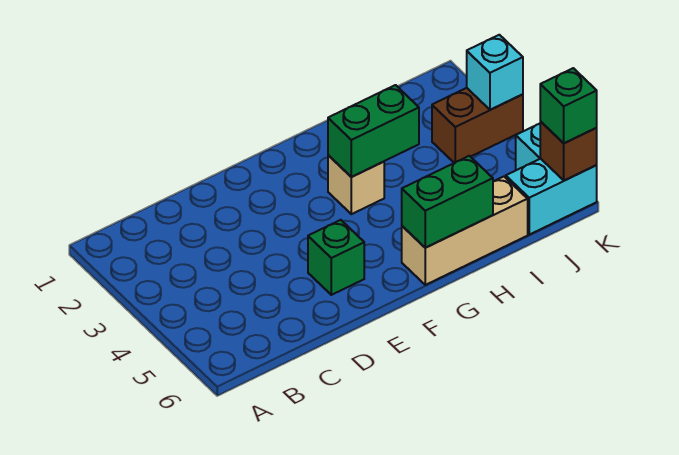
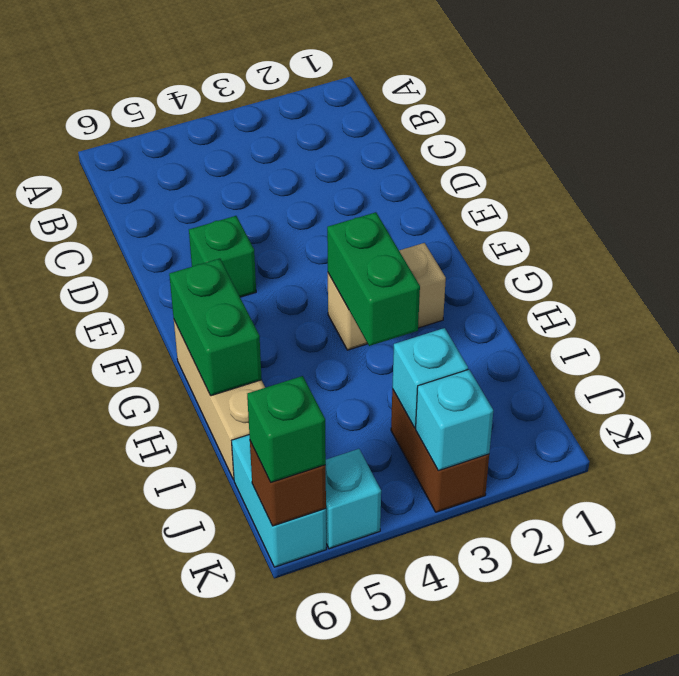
tan 1x1 brick [328,155,384,214] -> tan 1x2 brick [328,243,446,350]
none -> cyan 1x1 brick [392,328,468,428]

